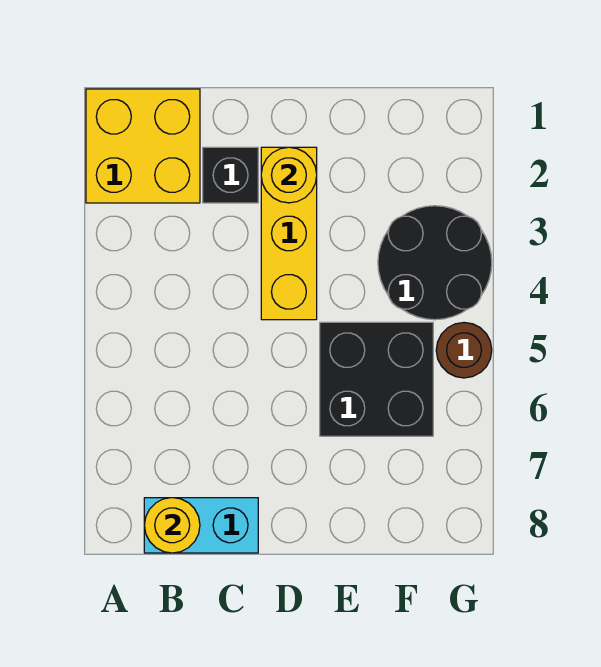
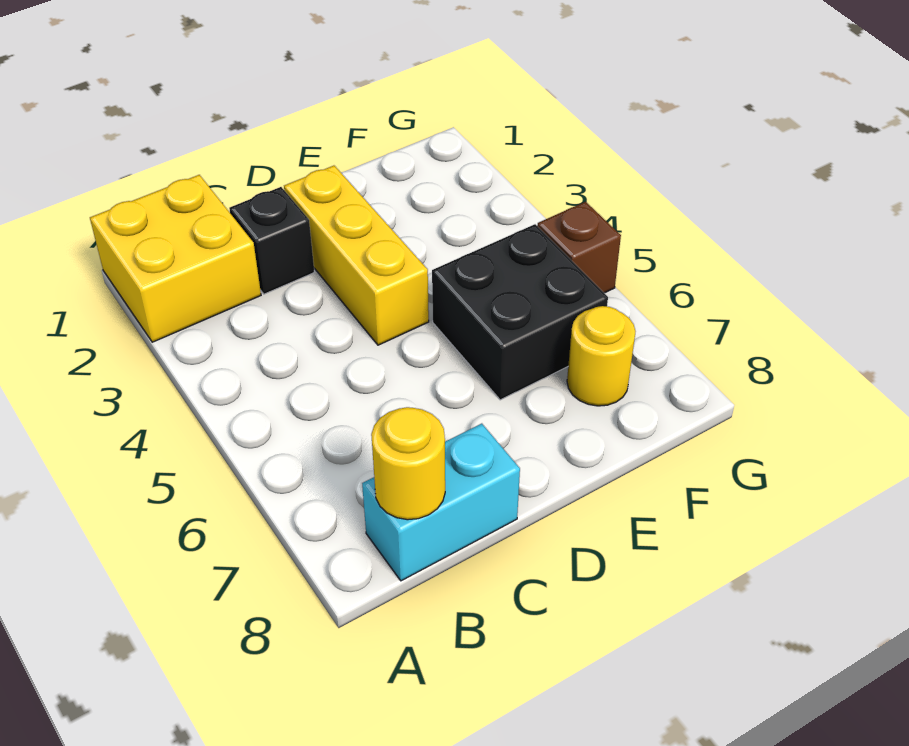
yellow 1x1 round brick [261,147,317,203] -> yellow 1x1 round brick moved to [567,306,636,406]
black 2x2 round brick [378,206,492,320] -> none
brown 1x1 round brick [436,323,492,378] -> brown 1x1 brick [537,202,621,293]

